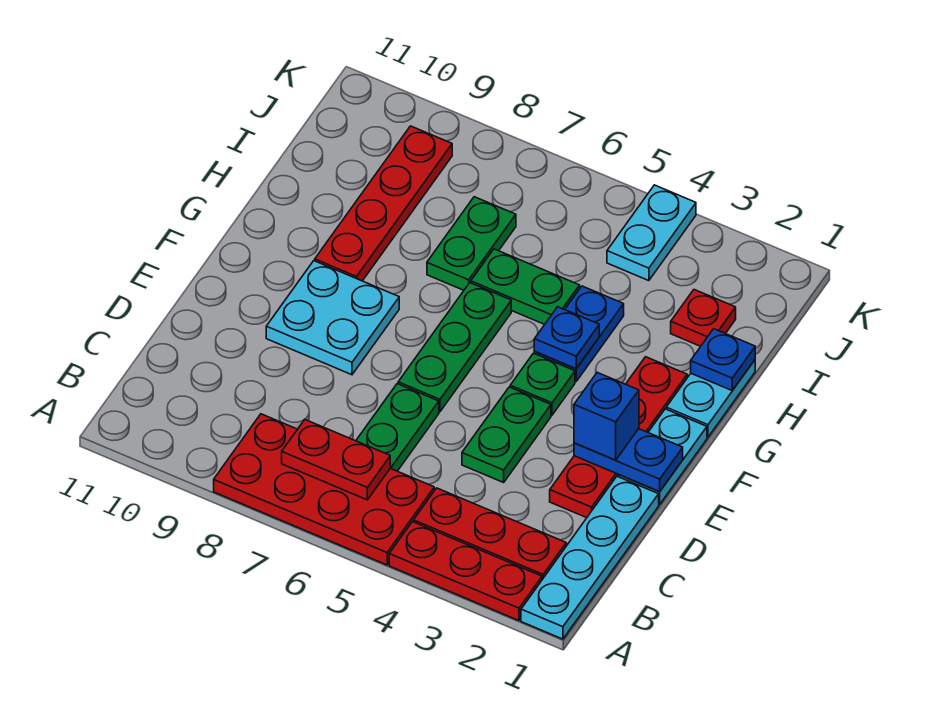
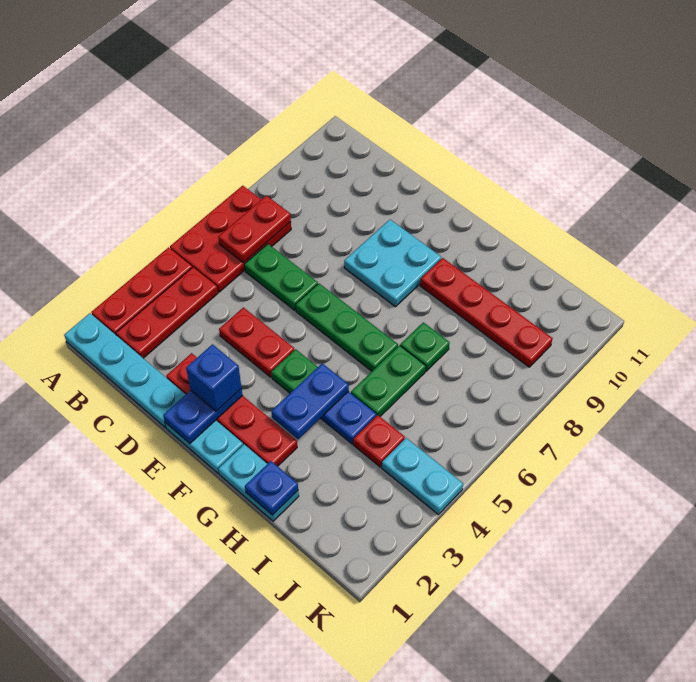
red 2x4 plate [214,414,434,565] -> red 2x3 plate [170,186,291,292]
green 1x2 plate [462,387,551,482] -> red 1x2 plate [219,307,294,377]
blue 1x1 plate [534,307,599,369] -> blue 1x2 plate [271,363,349,439]
green 1x2 plate [427,197,516,290] -> green 1x1 plate [400,322,450,371]
red 1x1 plate [671,290,736,346] -> red 1x1 plate moved to [353,415,405,467]

